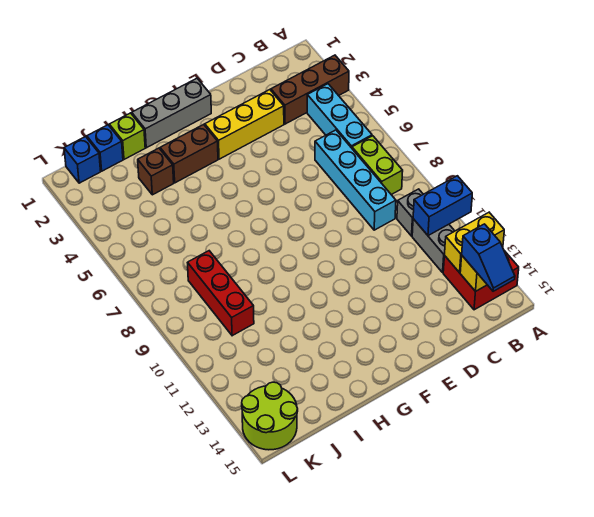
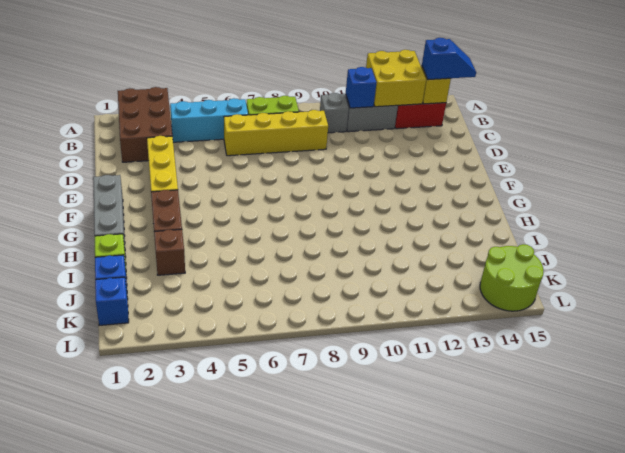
brown 1x3 brick [271,55,349,124] -> brown 2x3 brick [118,87,172,162]
blue 1x2 brick [413,176,472,236] -> blue 1x1 brick [346,67,376,108]
yellow 1x2 brick [445,212,504,273] -> yellow 2x2 brick [366,50,426,107]
cyan 1x4 brick [315,130,396,230] -> yellow 1x4 brick [224,110,328,156]
red 1x3 brick [188,251,254,336] -> none

